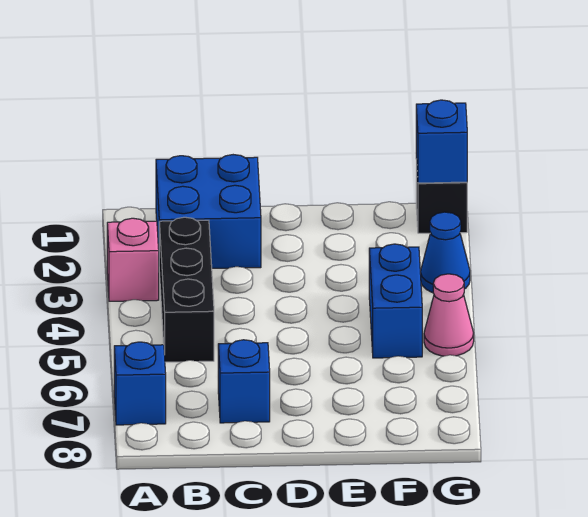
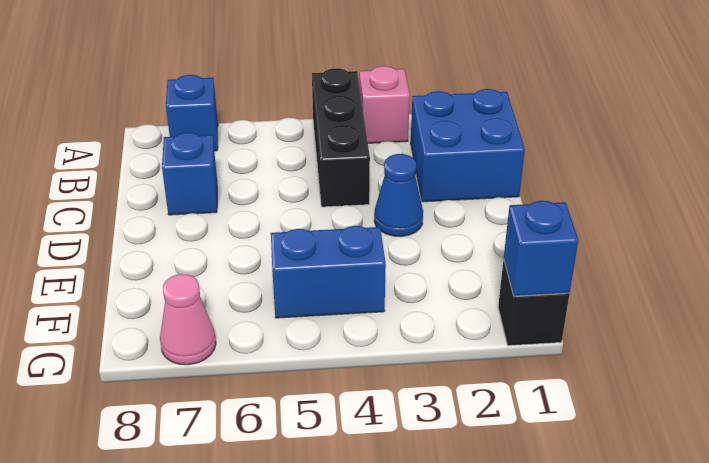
black 1x3 brick [159,217,214,362] -> black 1x3 brick turned to [312,68,370,207]
blue 1x1 cone [421,212,470,293] -> blue 1x1 cone moved to [374,154,423,237]
pink 1x1 cone [424,274,474,356] -> pink 1x1 cone moved to [160,274,216,365]

